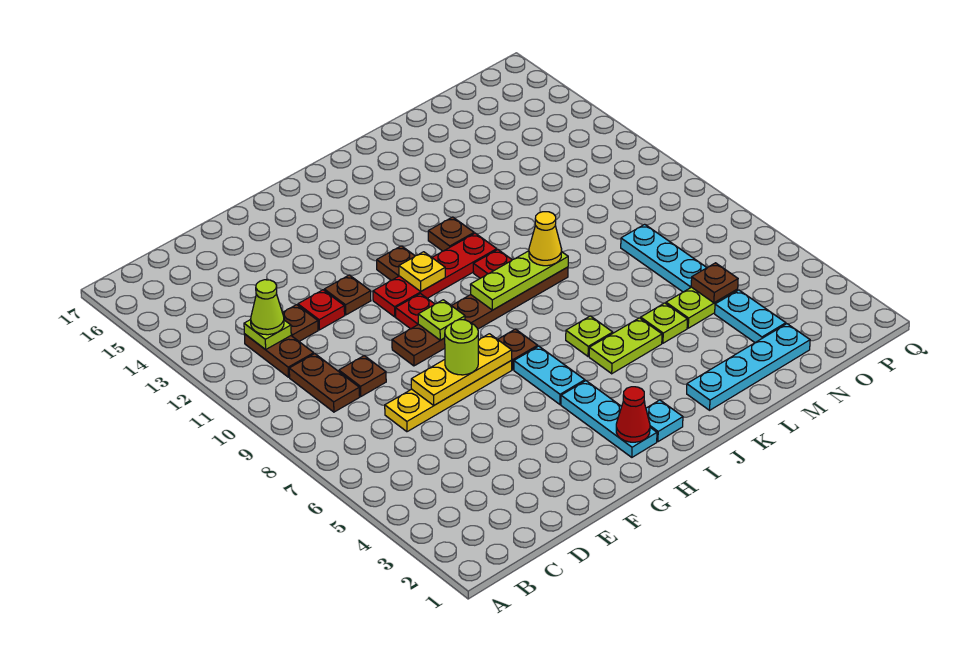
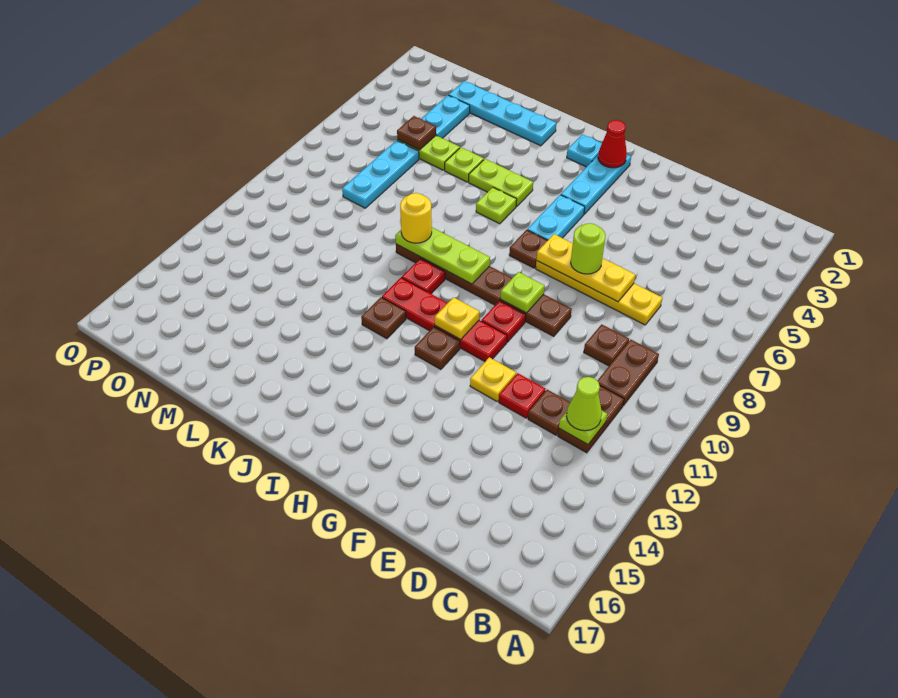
brown 1x1 plate [324,275,371,315] -> yellow 1x1 plate [470,357,516,401]
yellow 1x1 cone [529,212,562,266] -> yellow 1x1 round brick [400,193,432,243]

